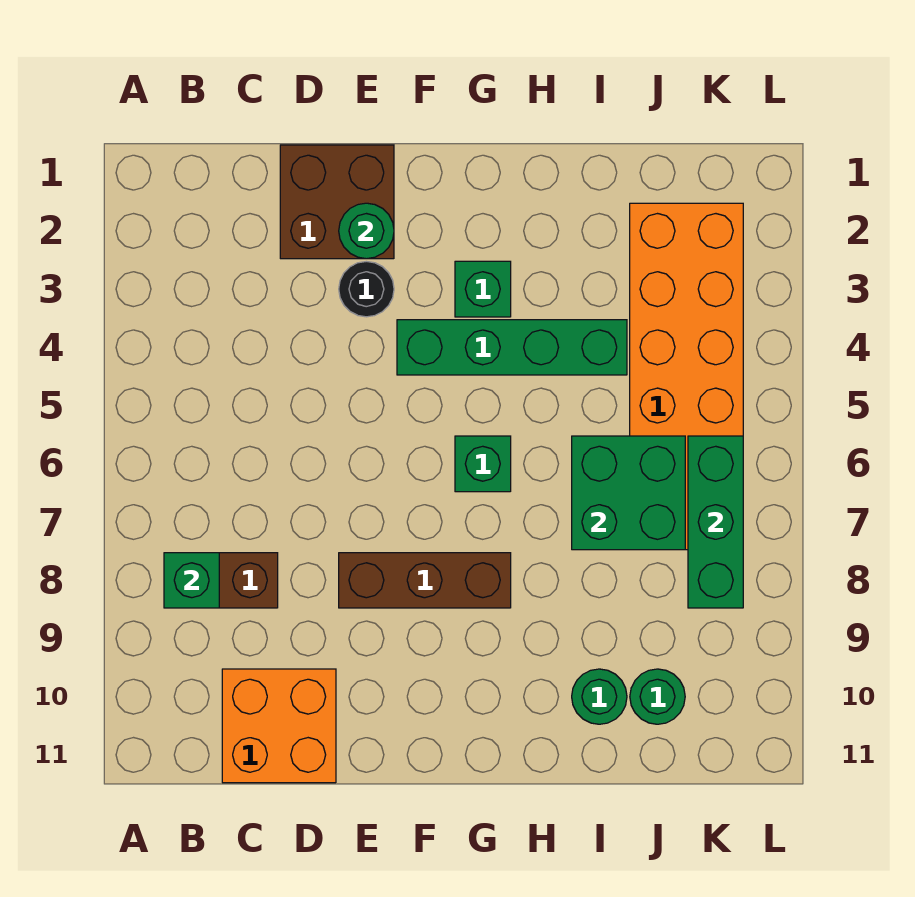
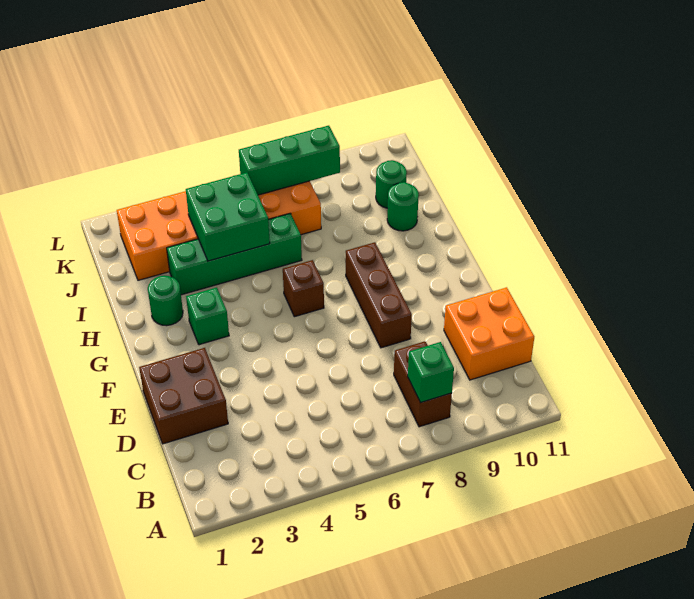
green 1x1 round brick [339,203,394,259] -> green 1x1 round brick moved to [148,276,183,326]
black 1x1 round brick [339,261,394,317] -> none
green 1x4 brick [397,320,627,375] -> green 1x4 brick turned to [167,213,302,295]
green 1x1 brick [455,436,511,492] -> brown 1x1 brick [283,260,324,317]
green 2x2 brick [572,436,685,550] -> green 2x2 brick moved to [186,173,270,261]

